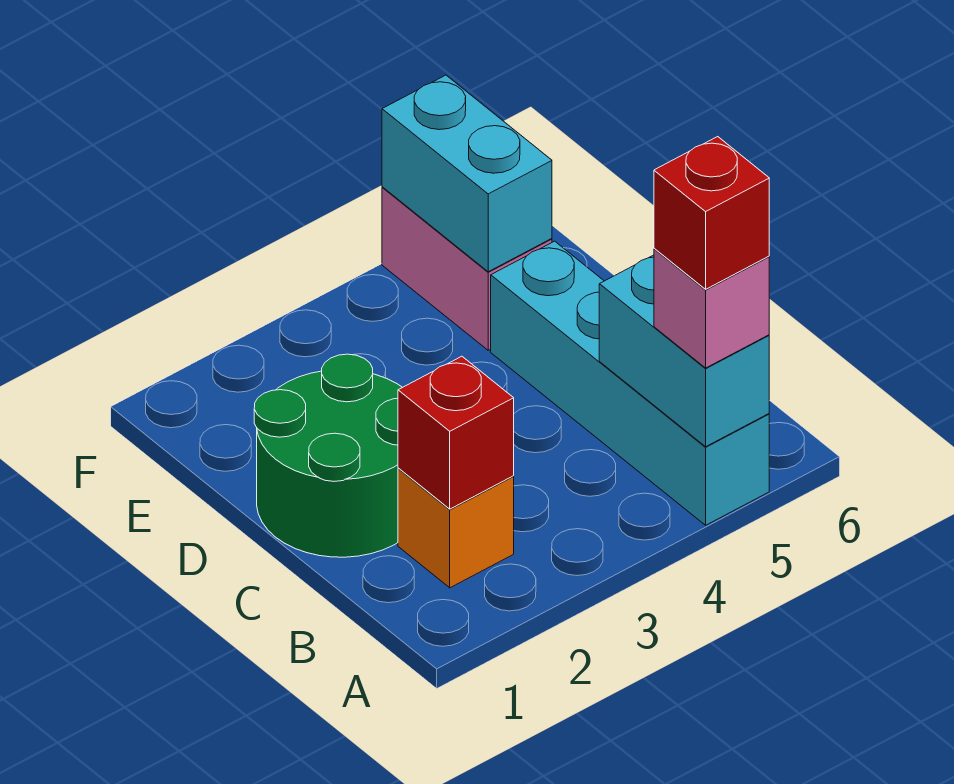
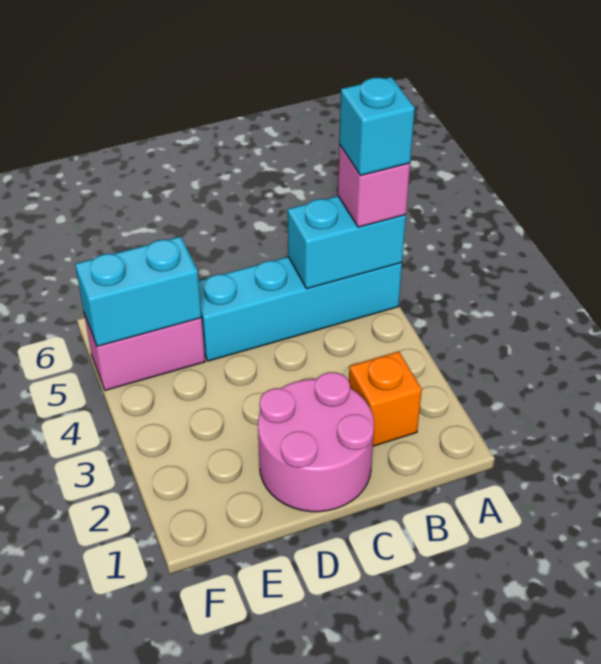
red 1x1 brick [654,137,769,289] -> cyan 1x1 brick [339,77,415,176]
red 1x1 brick [398,356,514,509] -> none
green 2x2 round brick [254,354,402,557] -> pink 2x2 round brick [258,372,374,512]

